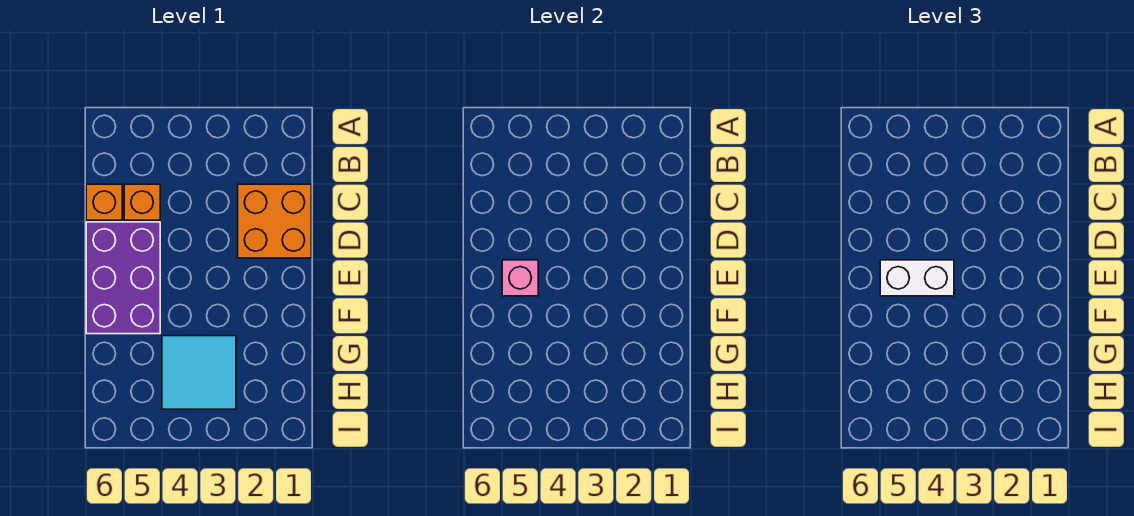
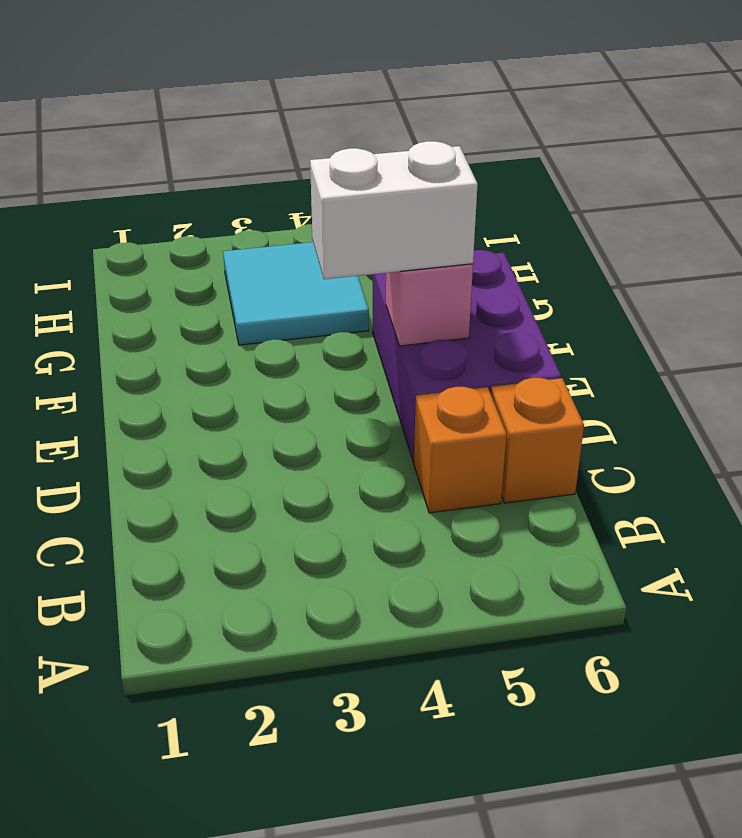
orange 2x2 brick [238,184,311,258] -> none

